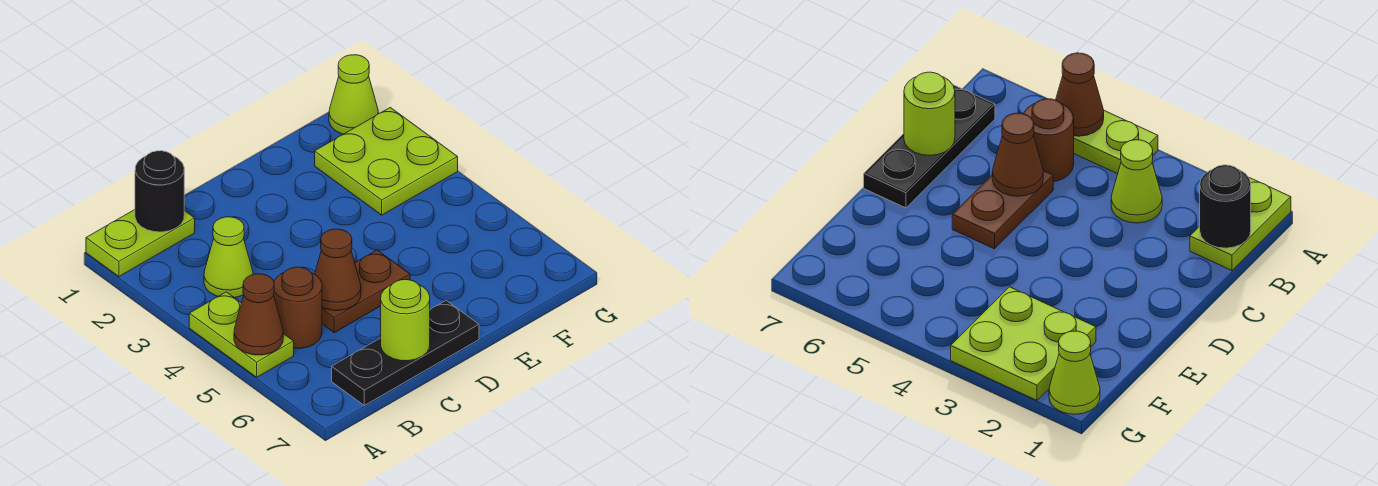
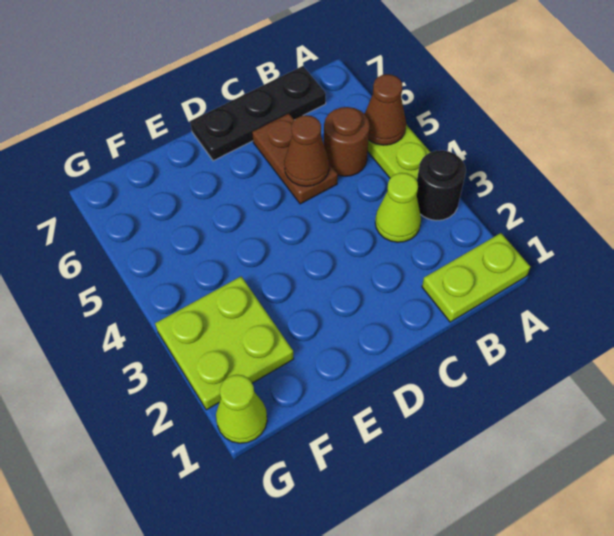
black 1x1 round brick [135,151,184,232] -> black 1x1 round brick moved to [417,150,466,221]
brown 1x2 plate [322,250,410,333] -> brown 1x2 plate turned to [252,114,338,204]
lime 1x1 round brick [381,280,430,361] -> none

